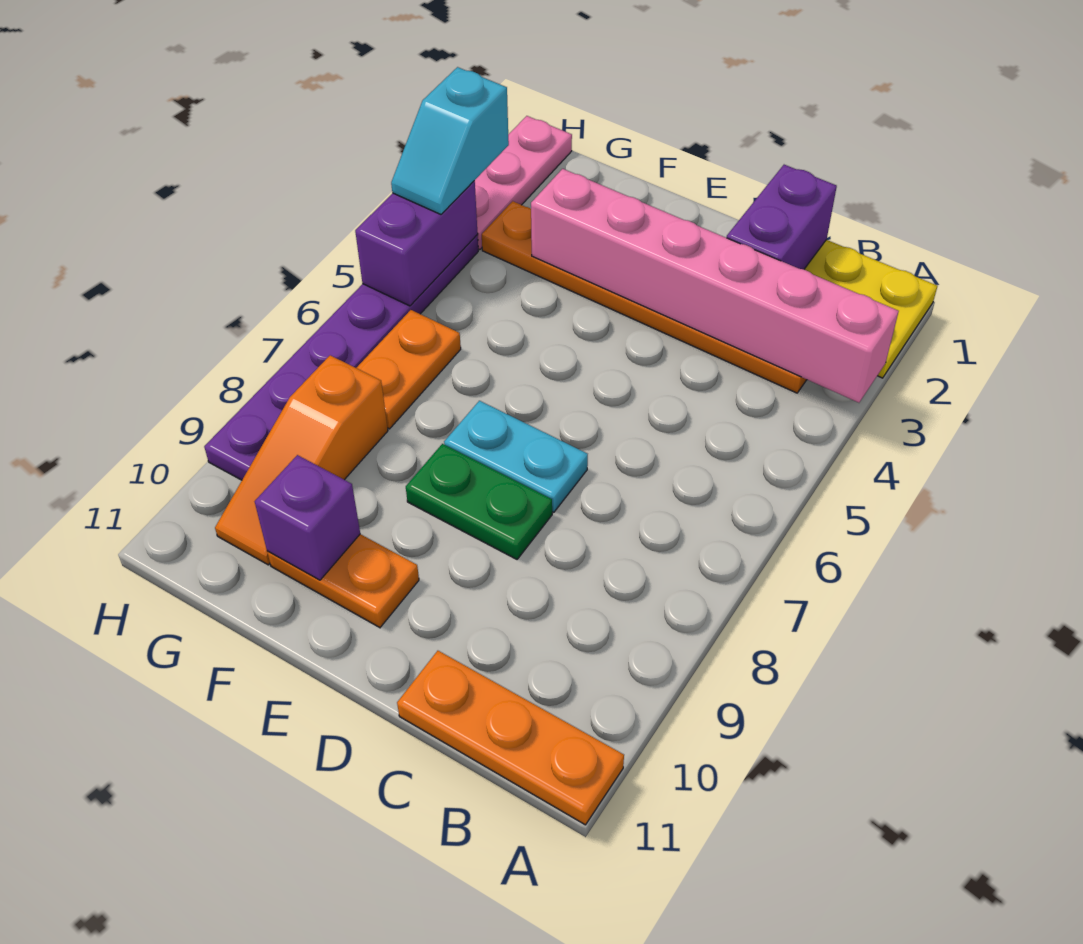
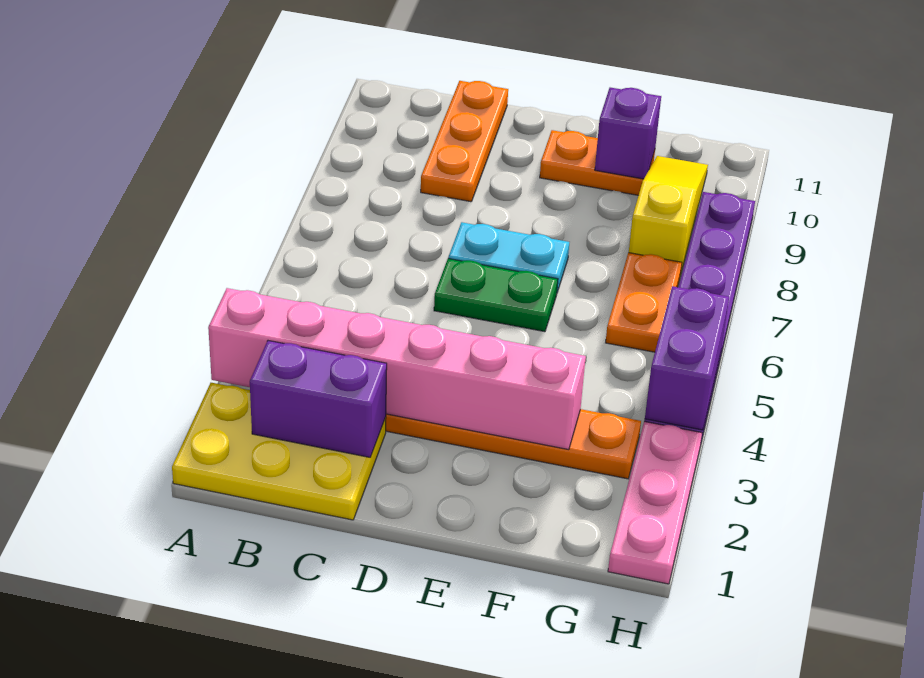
orange 1x3 plate [397,651,624,825] -> orange 1x3 plate turned to [421,81,508,202]
purple 1x2 brick [727,165,837,269] -> purple 1x2 brick turned to [250,341,387,457]
green 1x2 plate [406,444,552,559] -> green 1x2 plate moved to [434,259,558,332]
orange 1x3 slope [215,355,388,565] -> yellow 1x3 slope [629,156,708,275]
cyan 1x2 slope [391,67,509,214] -> none

